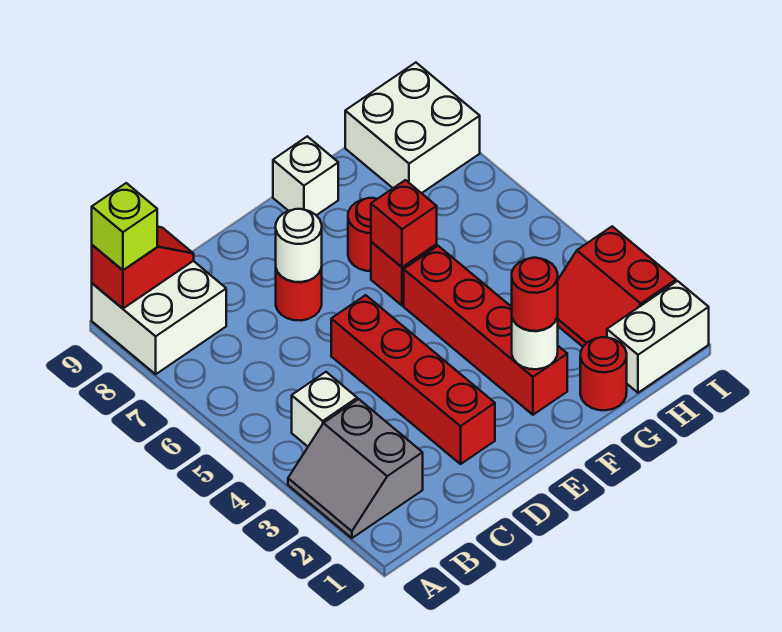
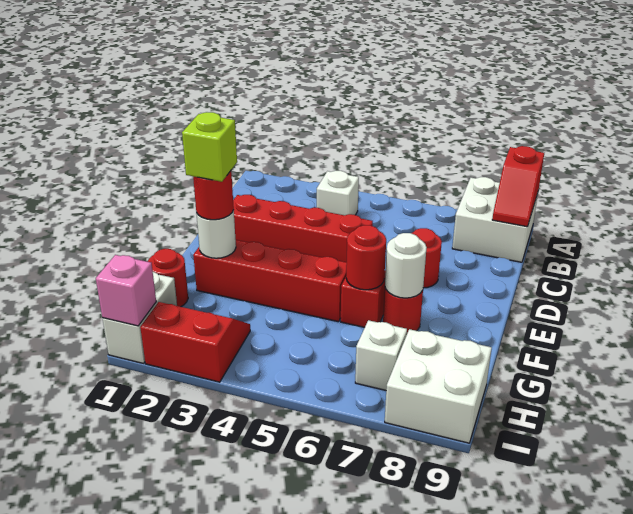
grey 2x2 slope [288,399,423,538] -> none
lime 1x1 brick [92,183,157,270] -> lime 1x1 brick moved to [182,112,237,182]
white 1x1 round brick [276,209,322,282] -> white 1x1 round brick moved to [385,233,427,298]
red 1x1 brick [371,180,437,267] -> red 1x1 round brick [346,225,386,290]
white 1x1 brick [273,136,338,215] -> white 1x1 brick moved to [355,320,407,390]
none -> pink 1x1 brick [96,255,156,326]

